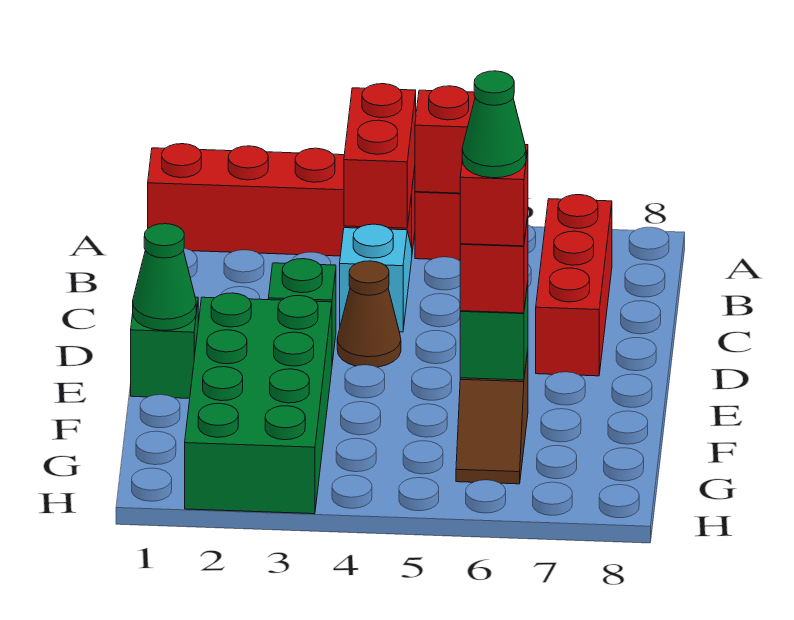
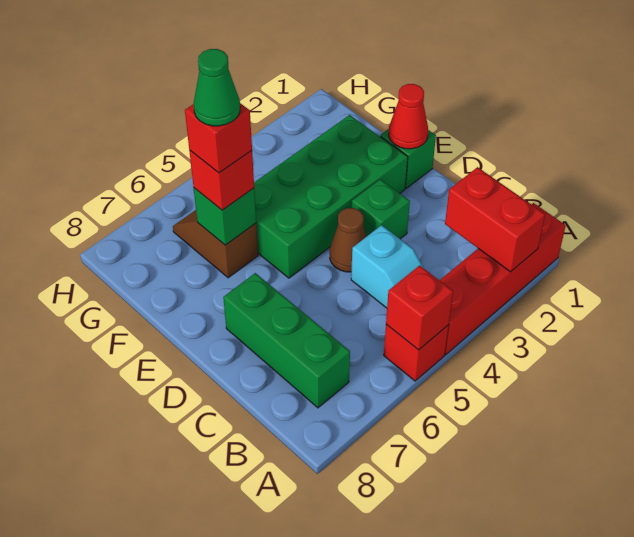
red 1x2 brick [344,84,416,228] -> red 1x2 brick moved to [445,167,545,272]
red 1x3 brick [536,195,612,376] -> green 1x3 brick [223,273,350,408]
green 1x1 cone [133,224,196,330] -> red 1x1 cone [389,84,428,149]
green 2x4 brick [185,293,332,514] -> green 2x4 brick turned to [254,115,408,278]

